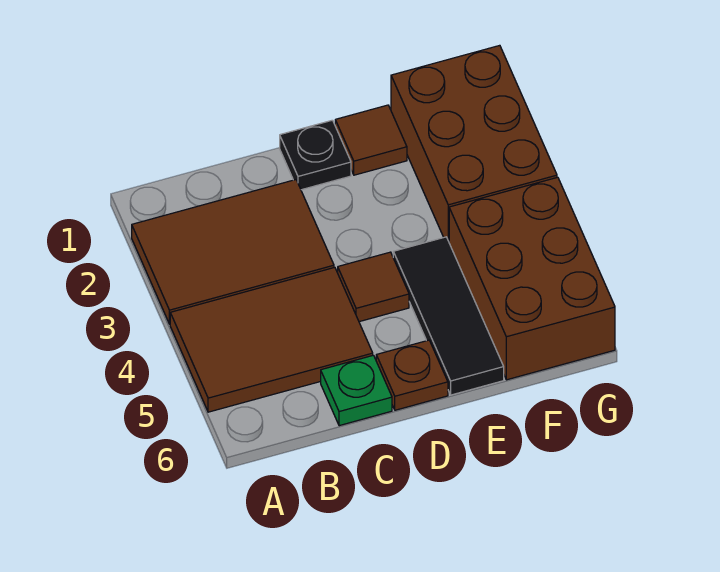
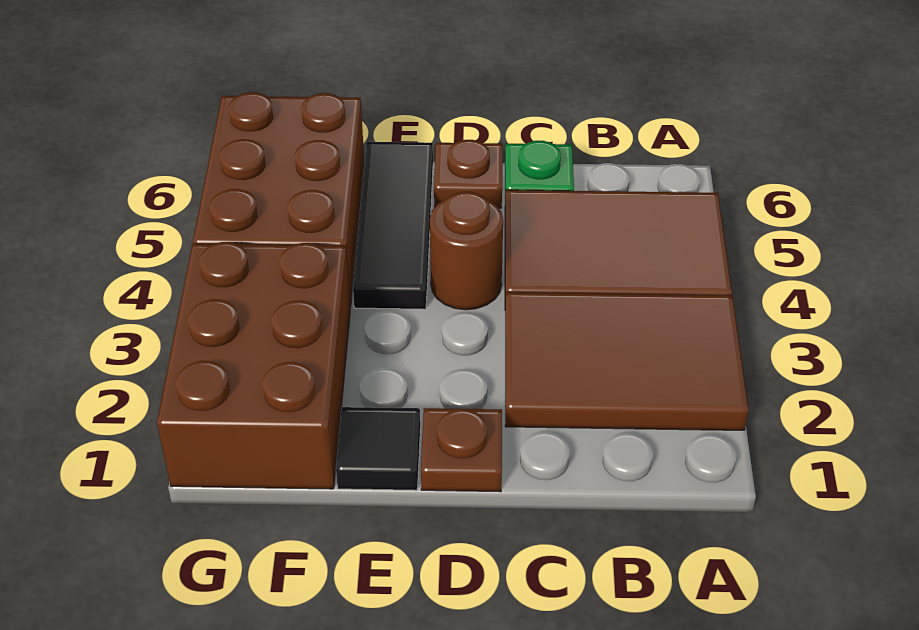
black 1x1 plate [280,120,351,190] -> brown 1x1 plate [421,408,502,492]
brown 1x1 tile [338,252,409,322] -> brown 1x1 round brick [430,192,503,310]
brown 1x1 tile [335,105,407,175] -> black 1x1 tile [336,407,420,490]

